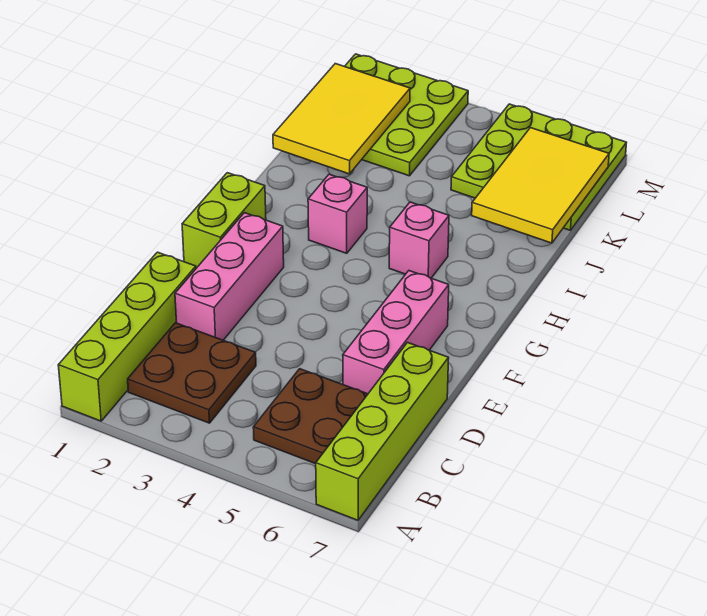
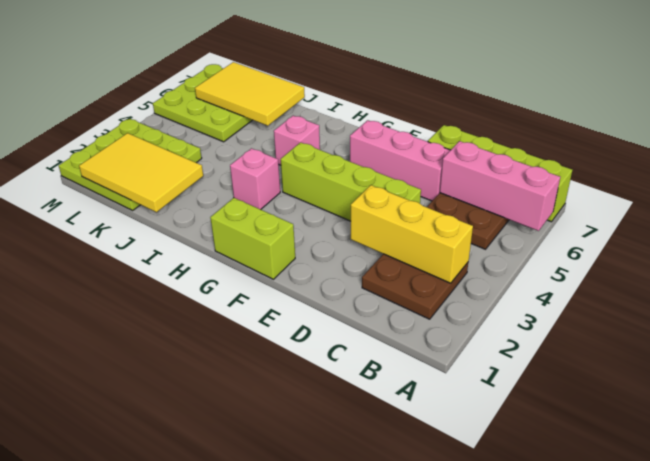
lime 1x4 brick [58,252,196,421] -> lime 1x4 brick moved to [281,142,421,221]
none -> yellow 1x3 brick [351,185,473,283]
pink 1x3 brick [175,213,284,340] -> pink 1x3 brick moved to [440,141,560,231]

